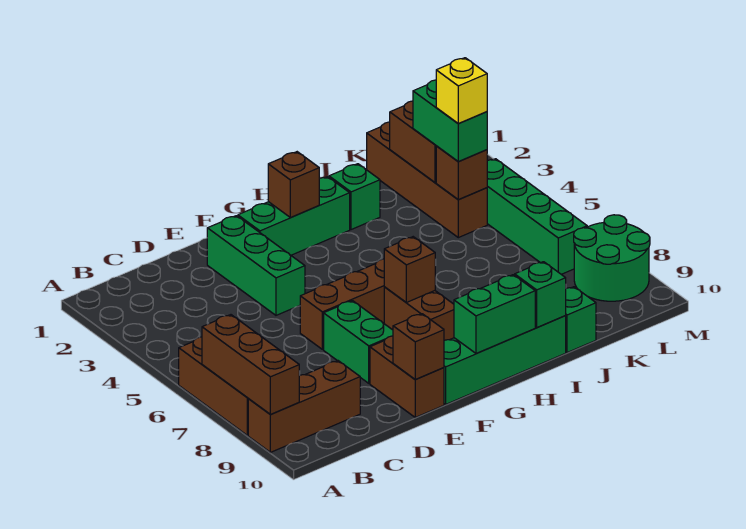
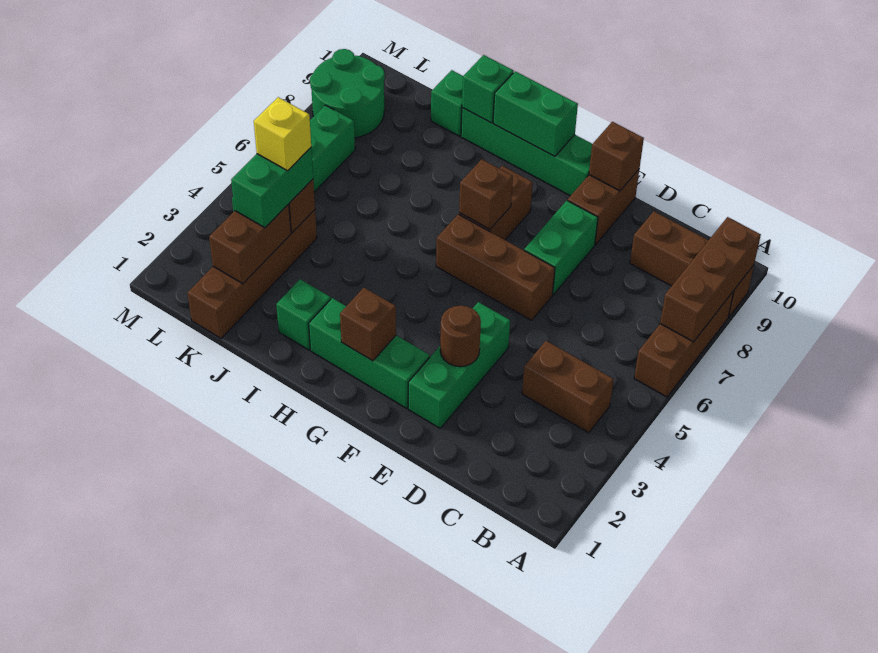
none -> brown 1x2 brick [522,341,614,433]
none -> brown 1x1 round brick [440,306,481,367]

